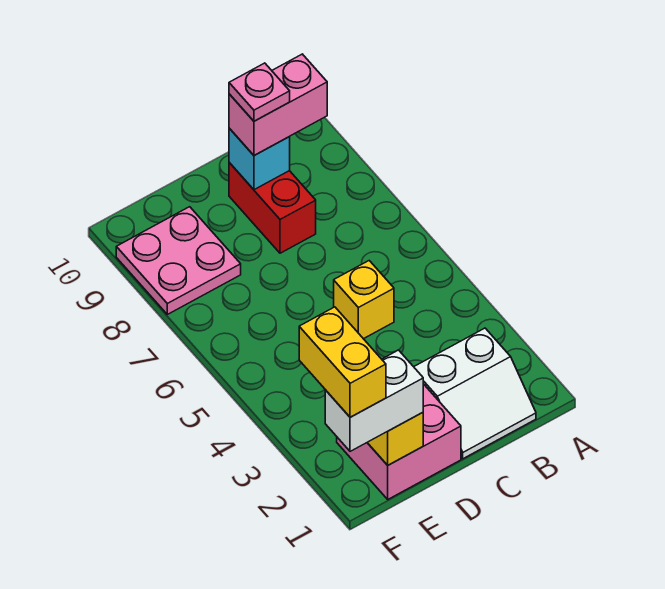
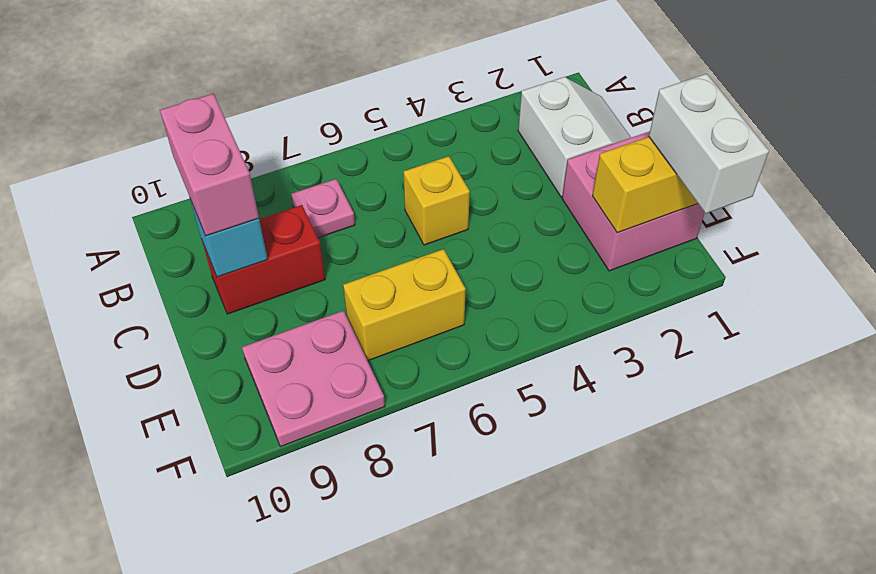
pink 1x1 plate [229,63,290,121] -> pink 1x1 plate moved to [291,179,355,238]
yellow 1x2 brick [299,307,386,417] -> yellow 1x2 brick moved to [343,249,466,361]

